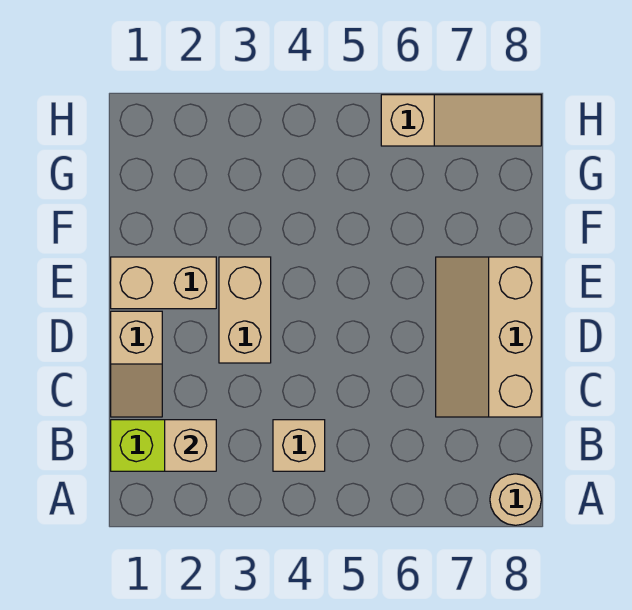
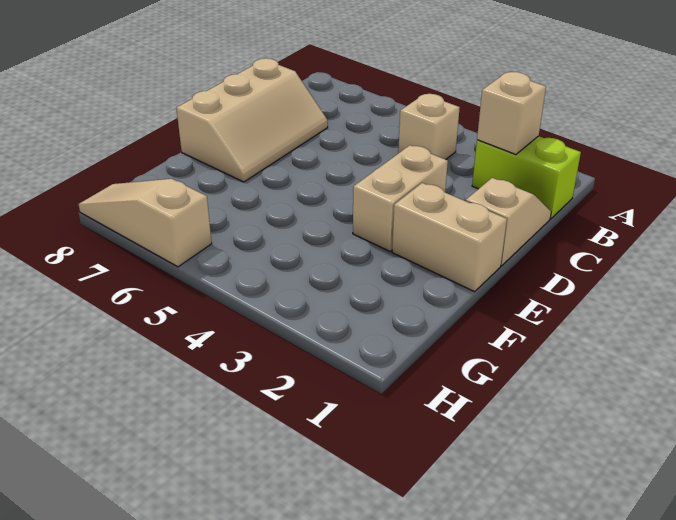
tan 1x1 round brick [490,474,541,525] -> none

